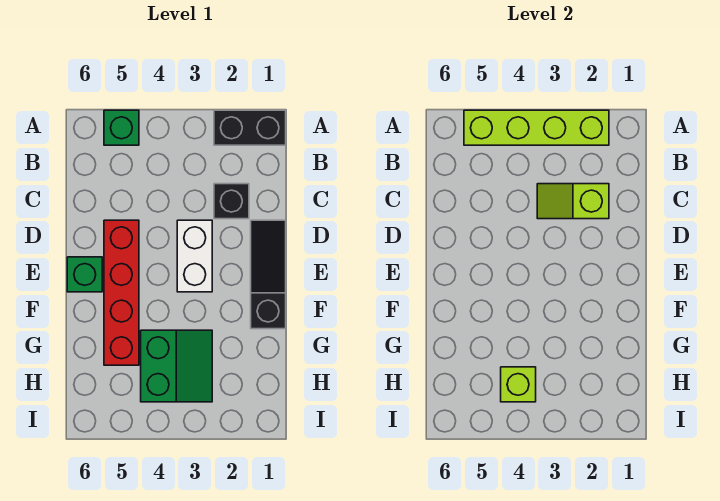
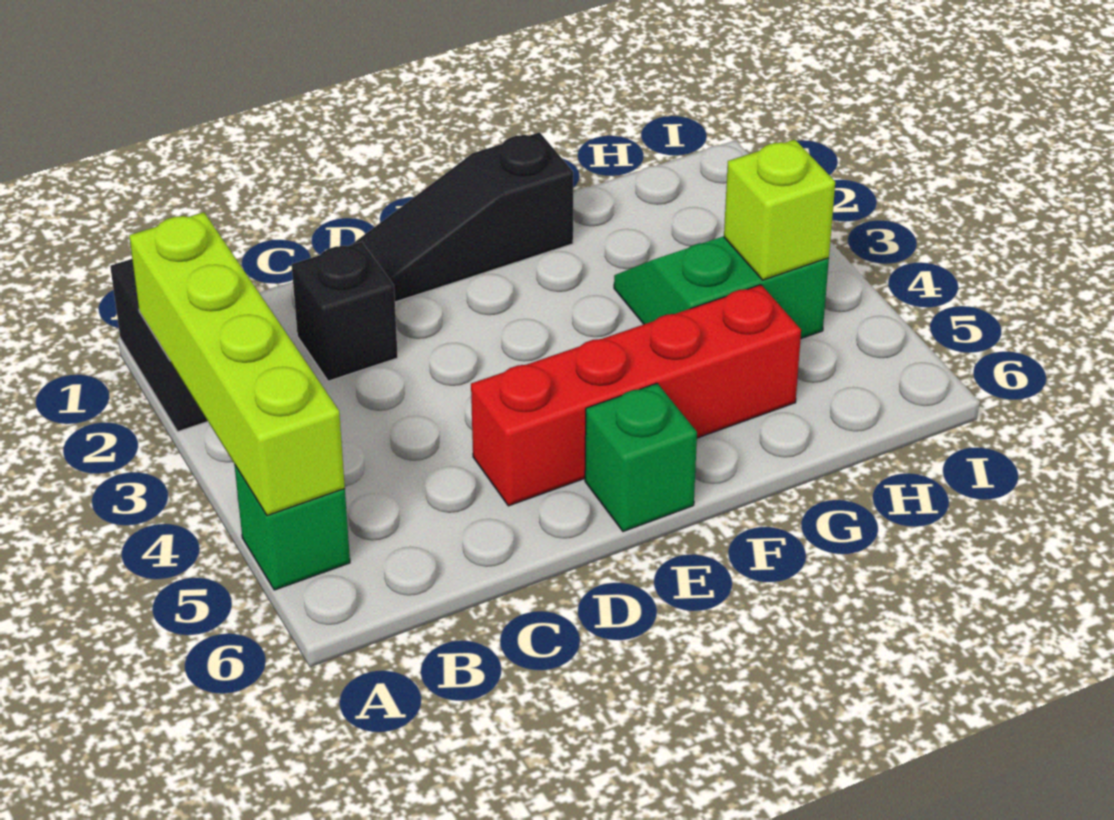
lime 1x2 slope [537,184,609,219] -> none
white 1x2 brick [177,220,212,292] -> none

